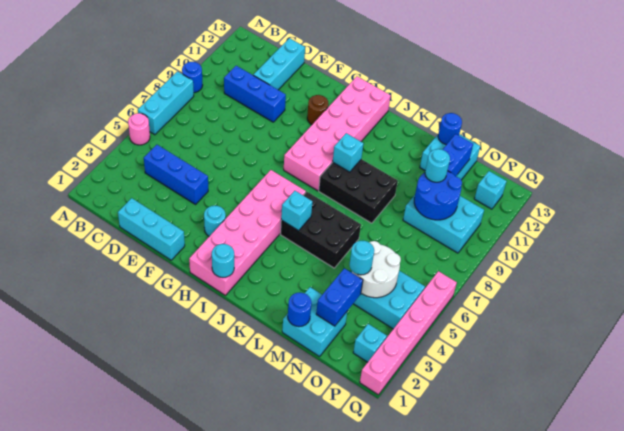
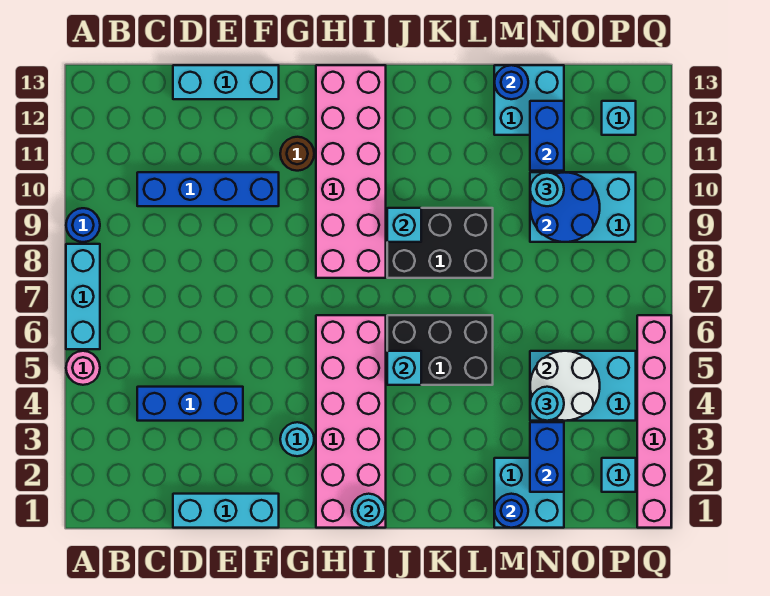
blue 1x3 brick [224,66,286,122] -> blue 1x4 brick [137,172,279,206]
cyan 1x3 brick [253,38,305,90] -> cyan 1x3 brick turned to [173,65,279,99]

